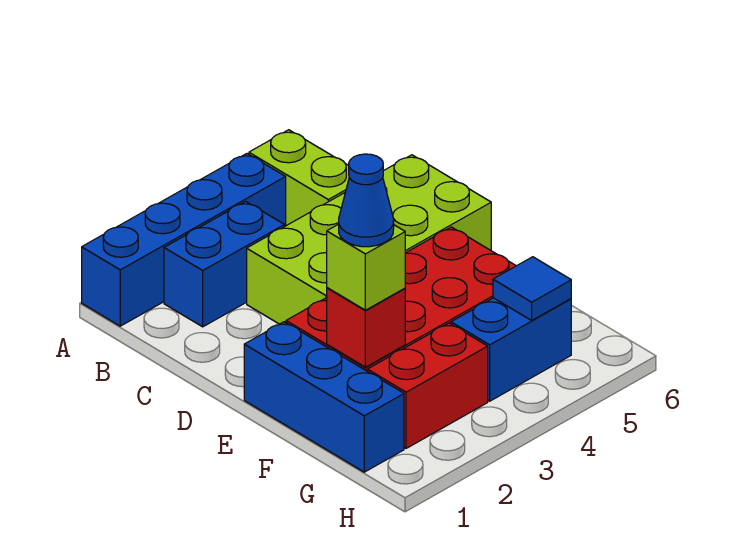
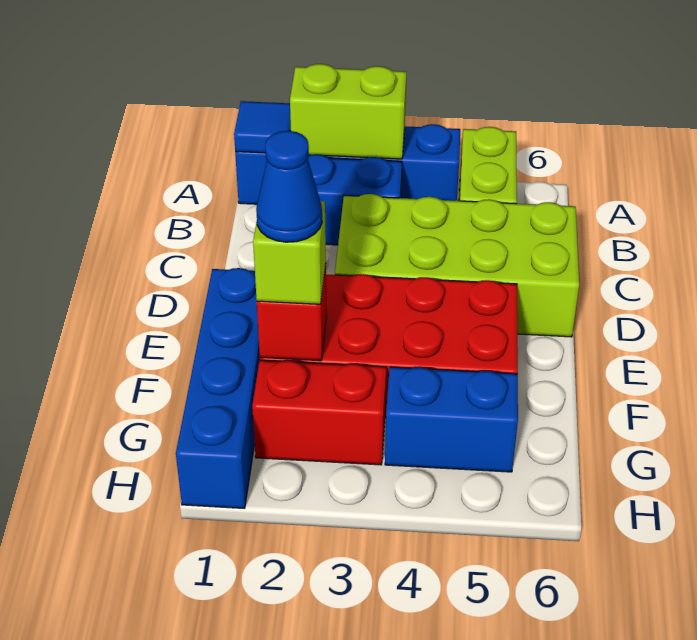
none -> lime 1x2 brick [290,64,406,159]
blue 1x3 brick [244,322,404,472] -> blue 1x4 brick [176,268,260,509]
blue 1x1 tile [493,257,571,320] -> blue 1x1 tile moved to [234,101,291,153]

